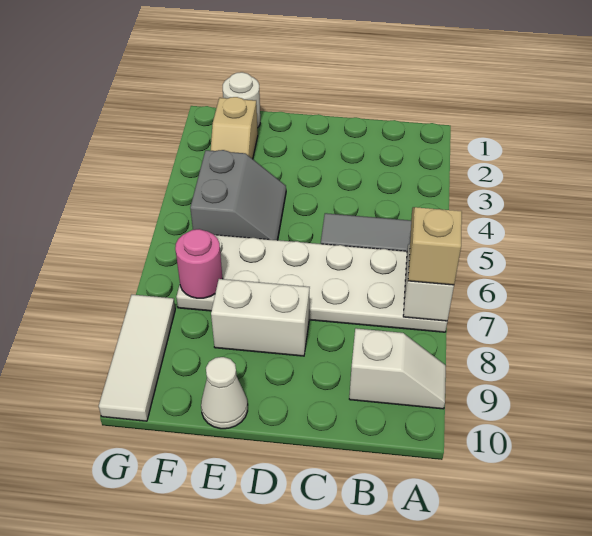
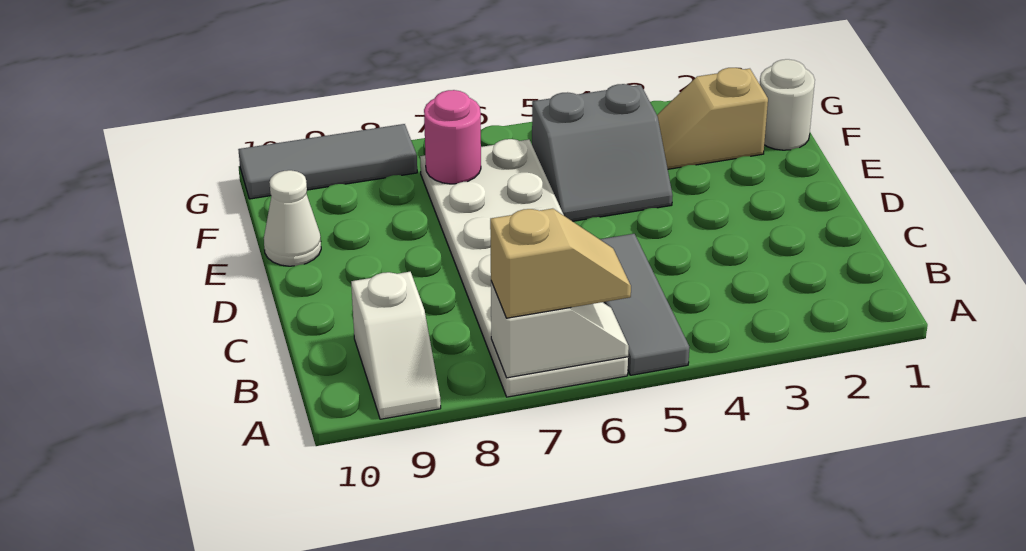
white 1x2 brick [211,279,310,356] -> none
white 1x3 tile [99,295,175,421] -> grey 1x3 tile [238,124,417,199]

